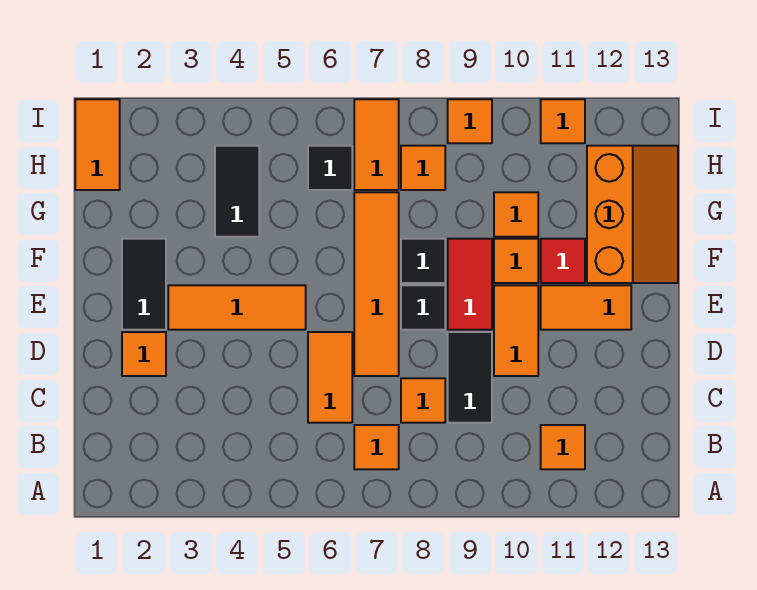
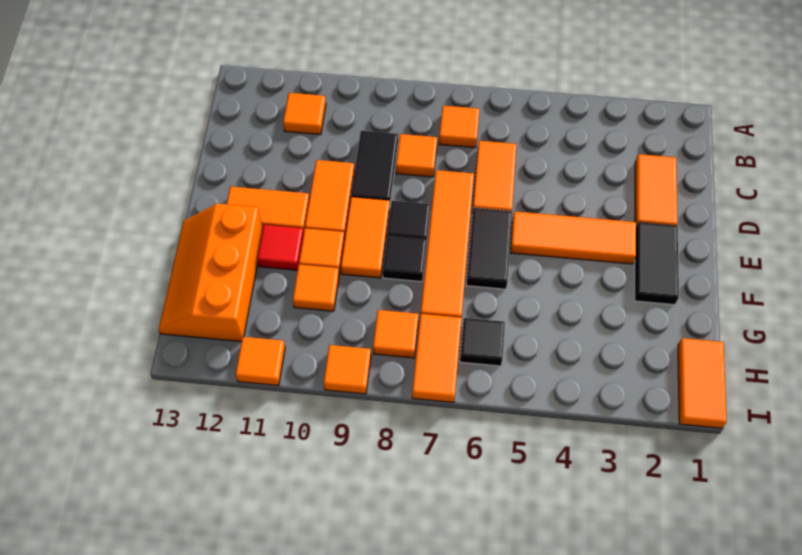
orange 1x1 tile [122,332,166,376] -> orange 1x2 tile [635,154,678,226]
red 1x2 tile [448,239,492,330] -> orange 1x2 tile [341,197,390,278]
black 1x2 tile [215,146,259,237] -> black 1x2 tile moved to [466,208,512,289]

